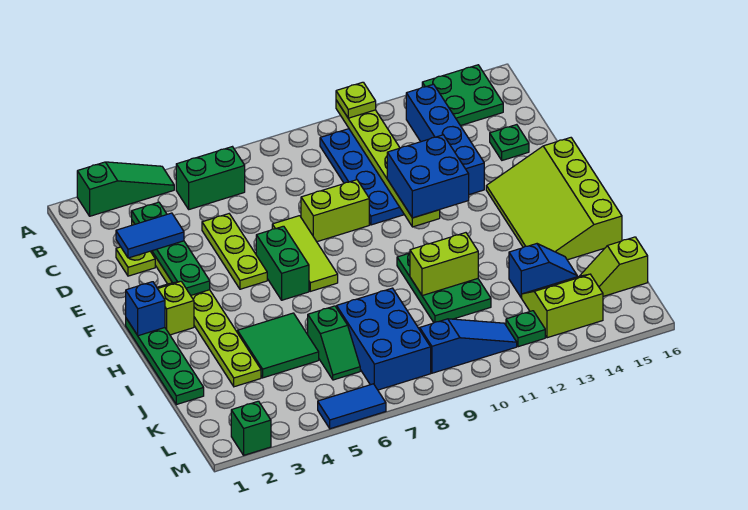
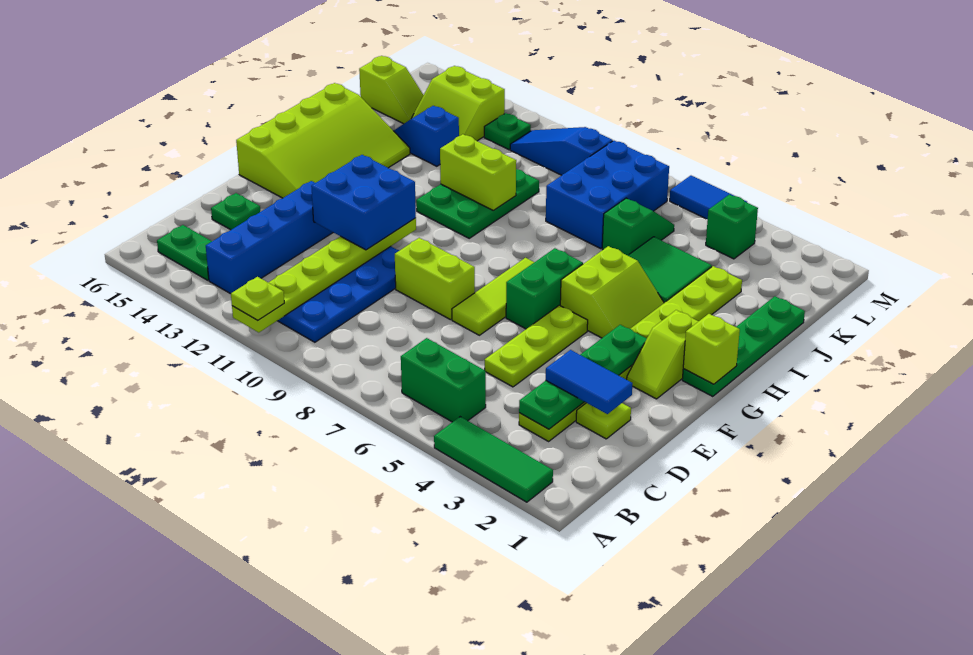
green 1x3 slope [77,162,174,216] -> green 1x3 tile [434,417,553,502]
green 2x2 plate [422,65,503,126] -> green 1x2 plate [157,225,212,280]
blue 1x1 brick [126,282,165,336] -> lime 1x1 brick [683,314,740,384]
none -> lime 2x2 slope [560,246,664,338]
green 1x1 brick [231,401,271,455] -> green 1x1 brick moved to [706,194,758,259]

